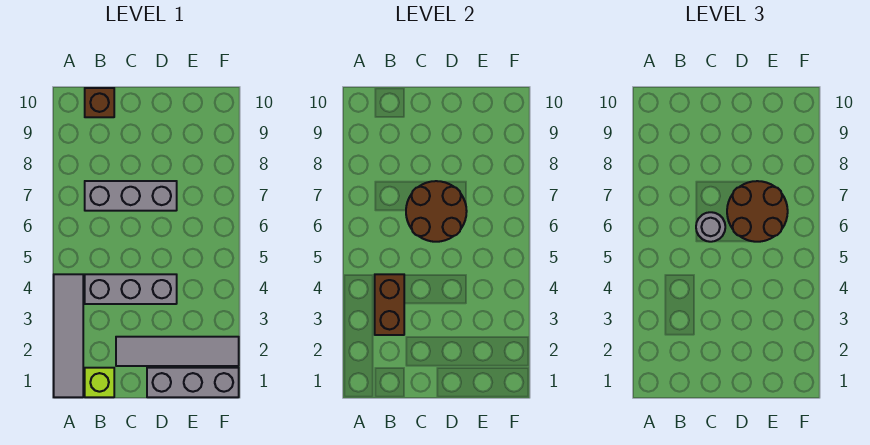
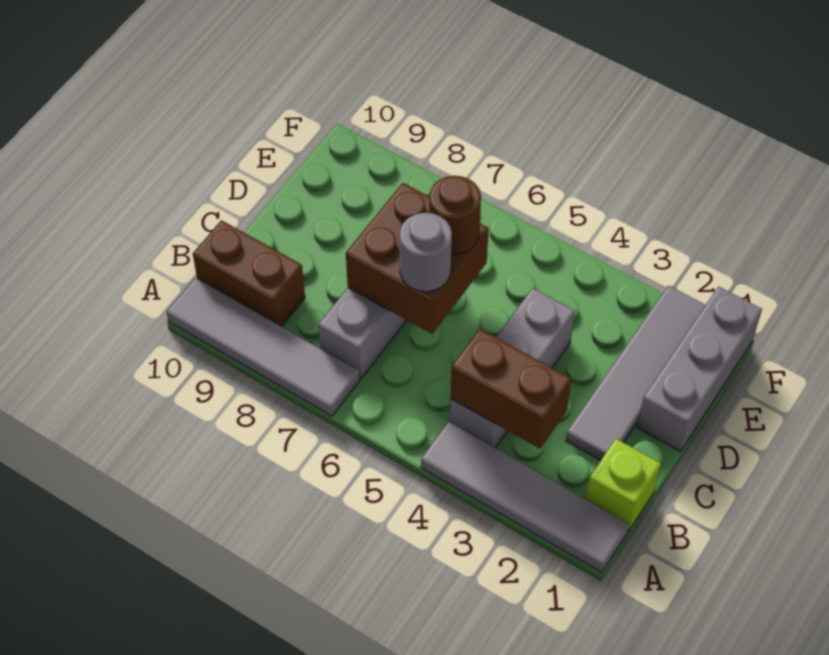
none -> grey 1x4 tile [166,278,360,416]
brown 1x1 brick [85,88,114,117] -> brown 1x2 brick [193,220,305,327]
brown 2x2 round brick [406,181,467,242] -> brown 2x2 brick [346,183,489,334]
brown 2x2 round brick [727,181,788,242] -> brown 1x1 round brick [429,176,481,254]

